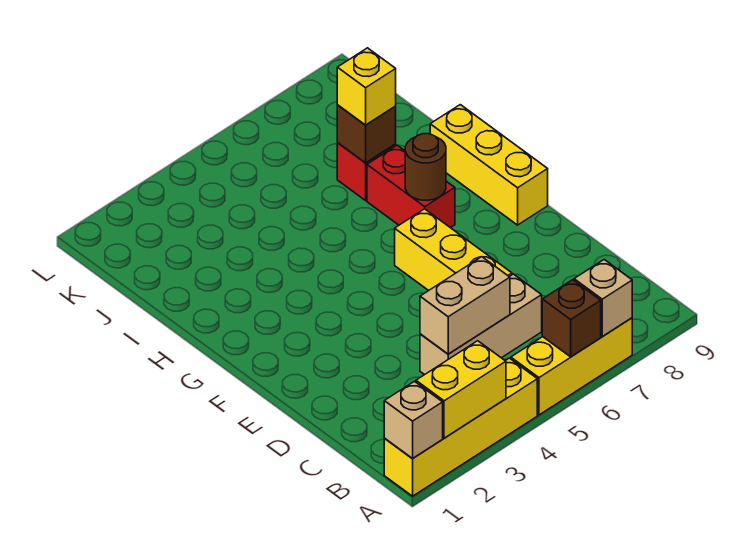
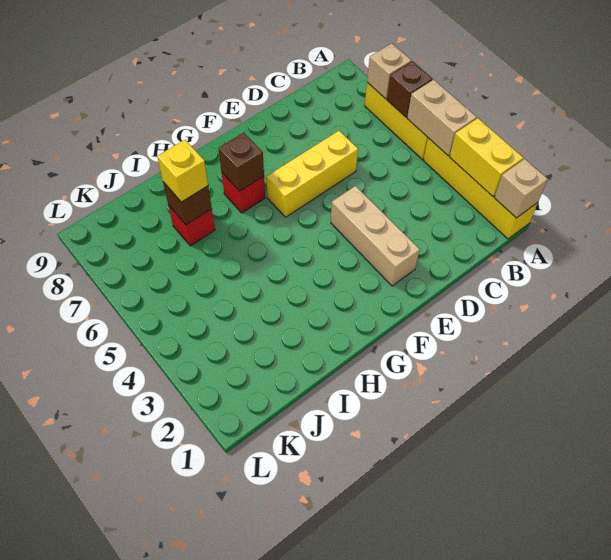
tan 1x3 brick [420,274,542,375] -> tan 1x3 brick moved to [331,186,420,286]
tan 1x2 brick [420,257,510,354] -> tan 1x2 brick moved to [407,80,477,156]
yellow 1x3 brick [430,105,548,225] -> none
red 1x2 brick [367,145,455,228] -> red 1x1 brick [221,172,265,213]
brown 1x1 round brick [405,134,446,200] -> brown 1x1 brick [218,133,264,191]

